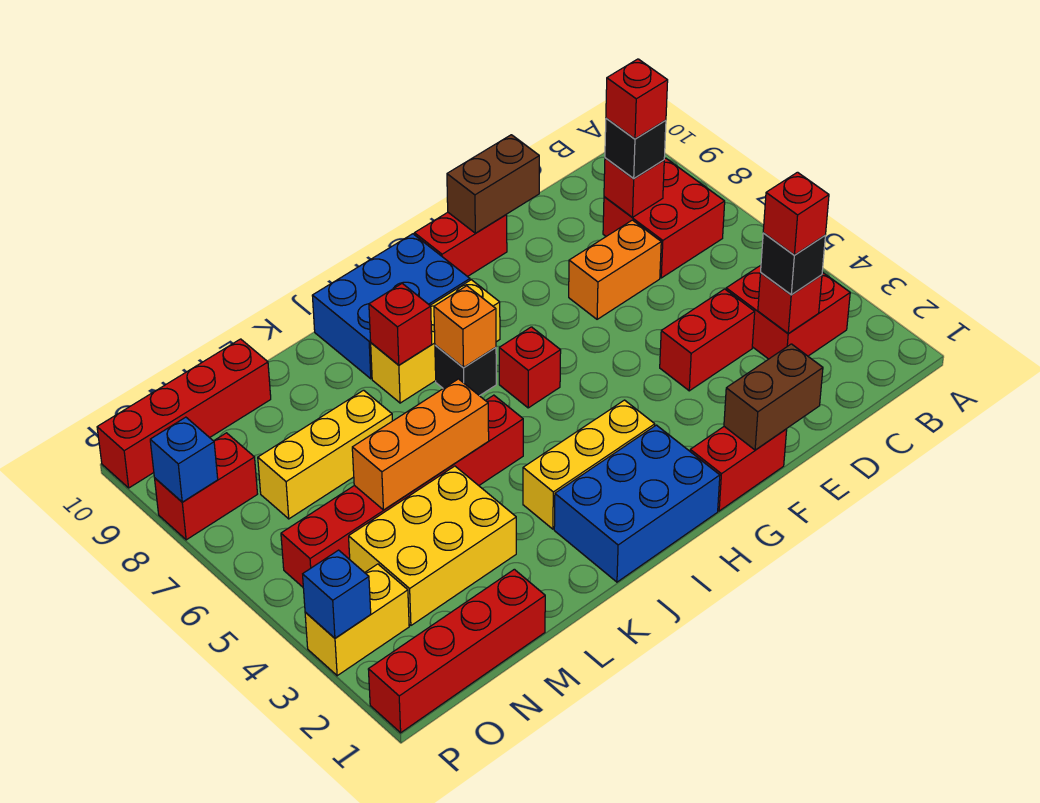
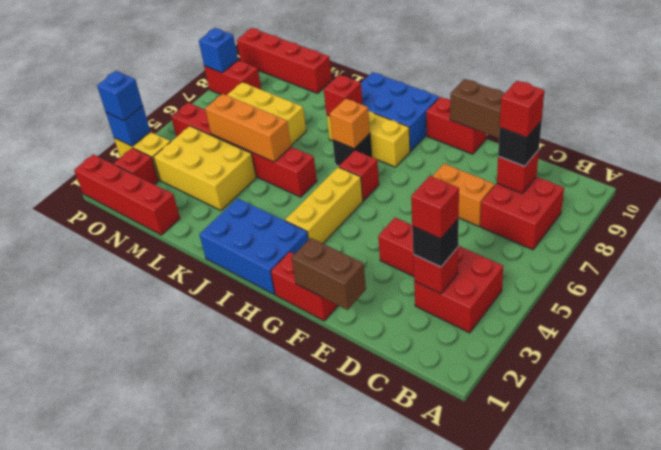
yellow 1x3 brick [523,400,655,529] -> yellow 1x3 brick turned to [285,167,363,243]
none -> red 1x1 brick [114,148,158,185]
none -> blue 1x1 brick [97,71,143,121]

